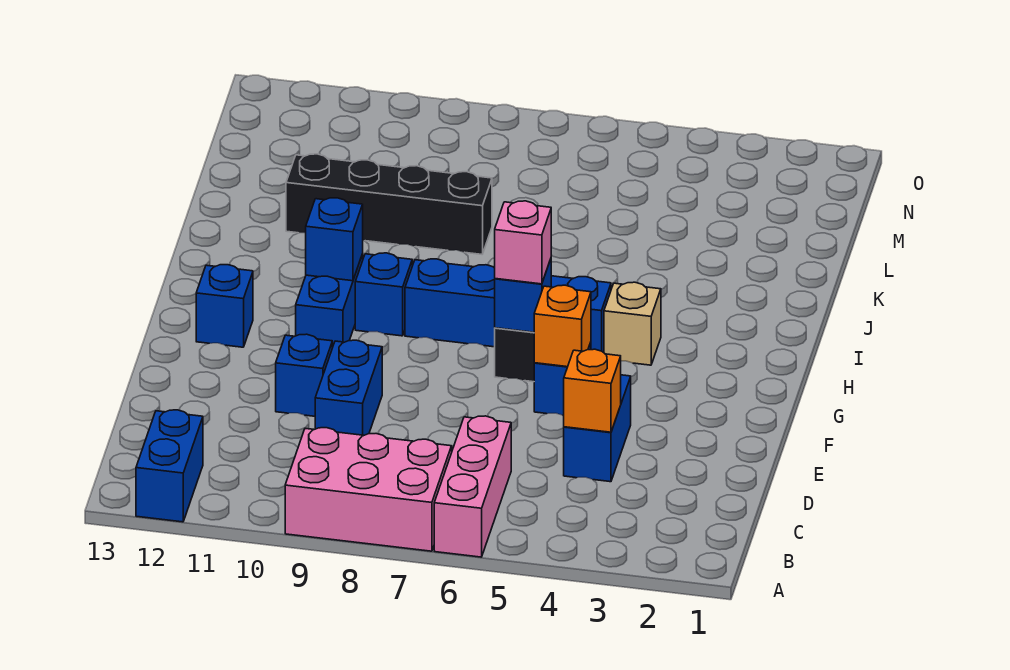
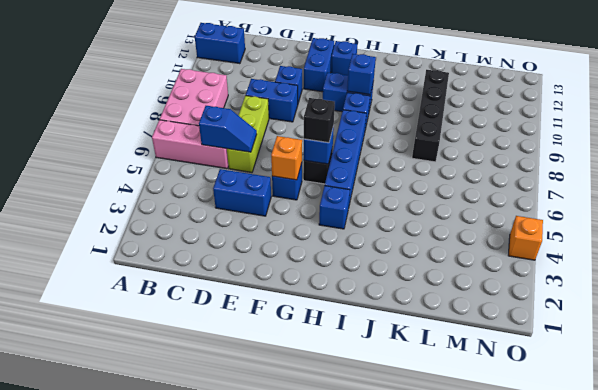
none -> blue 1x2 slope [199,106,257,152]
orange 1x1 brick [564,349,621,432] -> orange 1x1 brick moved to [508,216,543,260]
none -> lime 1x3 brick [227,96,269,172]
none -> blue 1x2 brick [304,38,334,92]
pink 1x1 brick [495,201,551,284] -> black 1x1 brick [304,98,335,143]
tan 1x1 brick [604,282,661,365] -> blue 1x1 brick [319,186,350,229]

